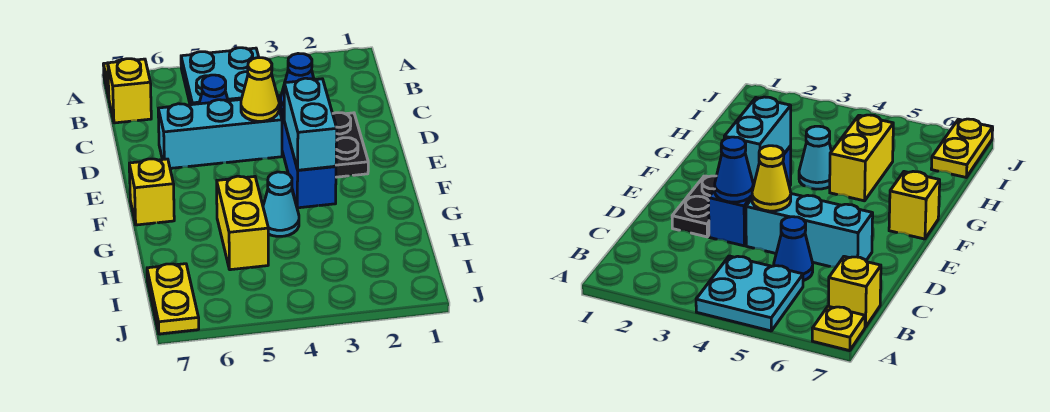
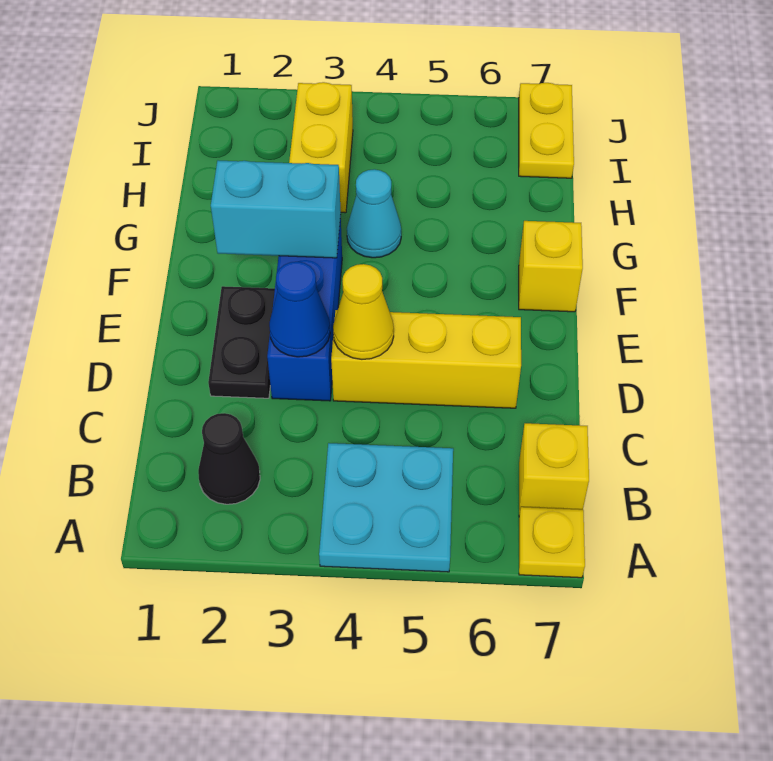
none -> black 1x1 cone [198,413,260,504]
blue 1x1 cone [199,75,228,104] -> none
cyan 1x3 brick [158,100,282,168] -> yellow 1x3 brick [331,310,521,408]
cyan 1x2 brick [284,78,337,170] -> cyan 1x2 brick turned to [211,160,341,258]
yellow 1x2 brick [217,176,268,270] -> yellow 1x2 brick moved to [289,82,353,213]

